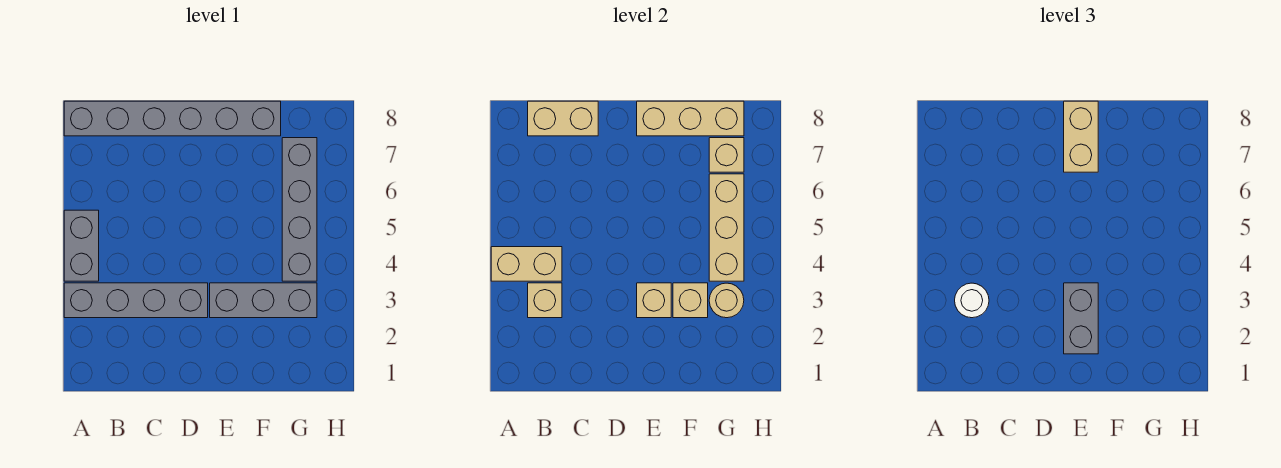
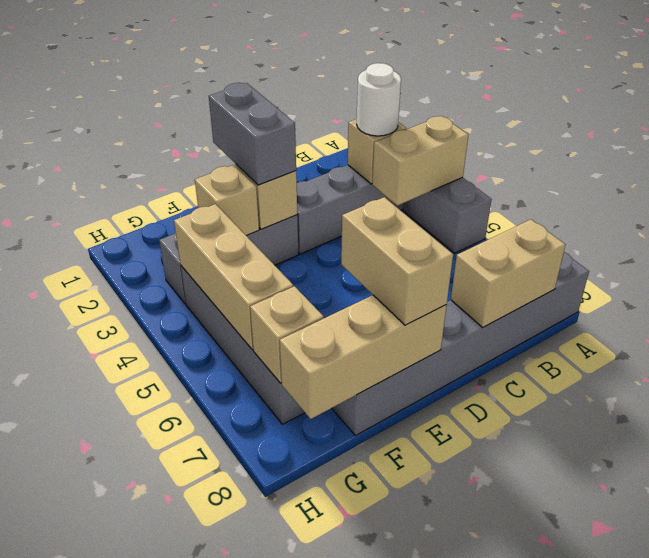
tan 1x1 round brick [709,283,744,318] -> none

